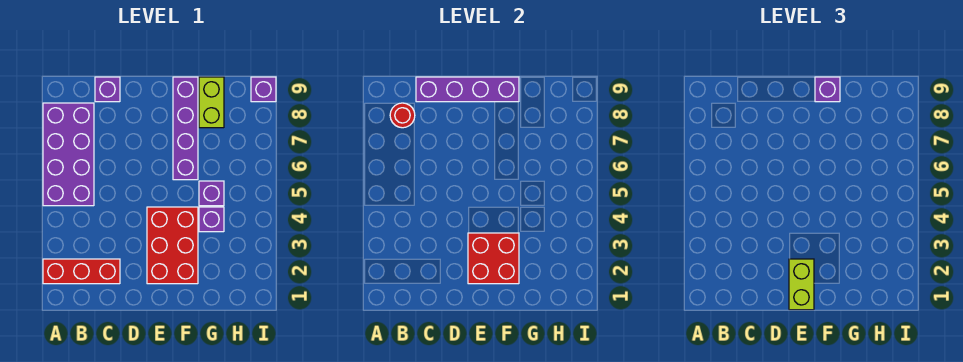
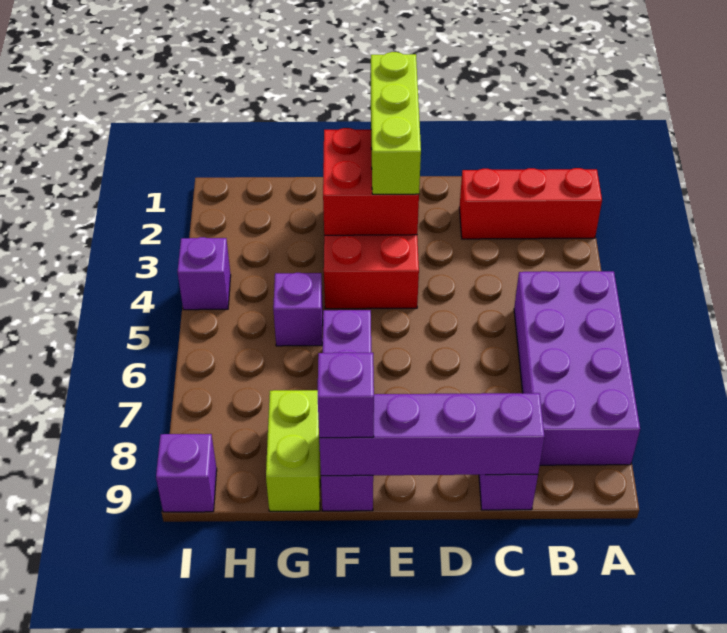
red 1x1 round brick [390,103,415,128] -> none
lime 1x2 brick [789,259,814,310] -> lime 1x3 brick [371,52,421,194]
purple 1x1 brick [199,207,224,232] -> purple 1x1 brick moved to [177,237,231,310]

